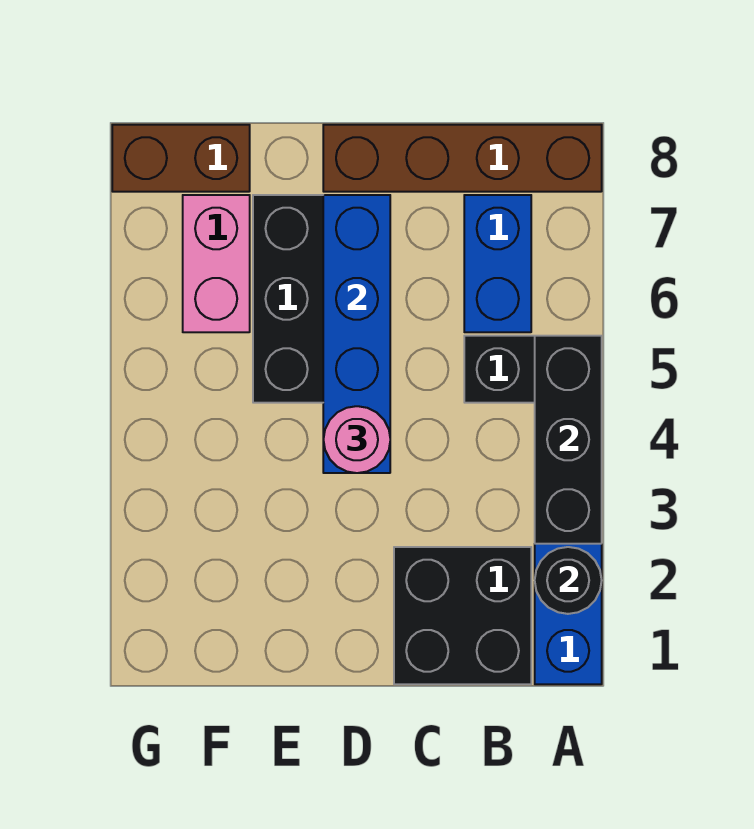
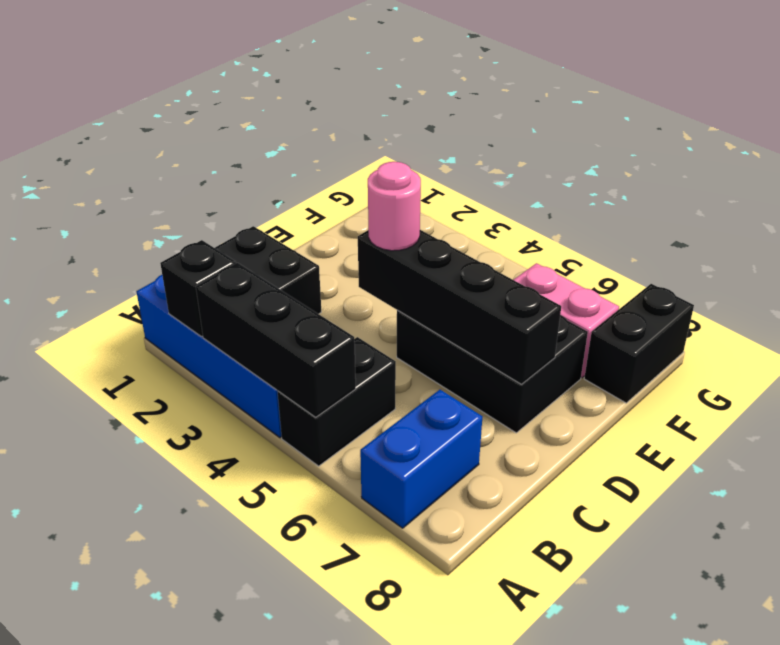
black 1x1 round brick [535,547,602,614] -> black 1x1 brick [160,240,236,337]
brown 1x4 brick [323,125,602,192] -> none
blue 1x2 brick [464,195,531,332] -> blue 1x2 brick turned to [360,390,483,528]
blue 1x4 brick [323,195,390,473] -> black 1x4 brick [358,230,561,384]
brown 1x2 brick [112,125,250,192] -> black 1x2 brick [584,284,694,403]

